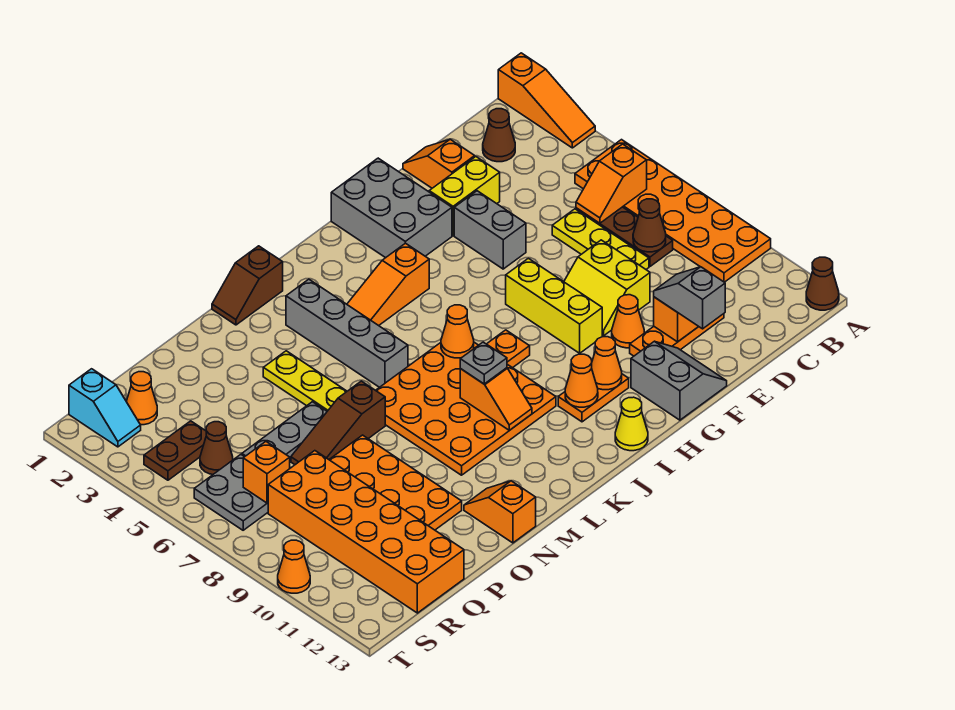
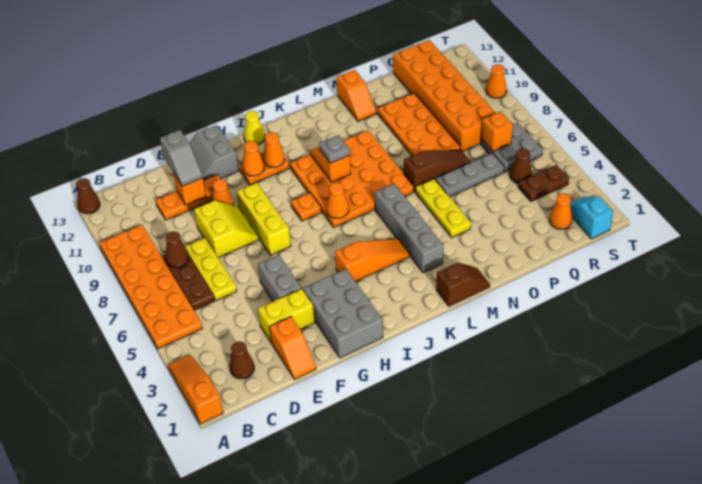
orange 1x2 slope [576,144,647,223] -> none

